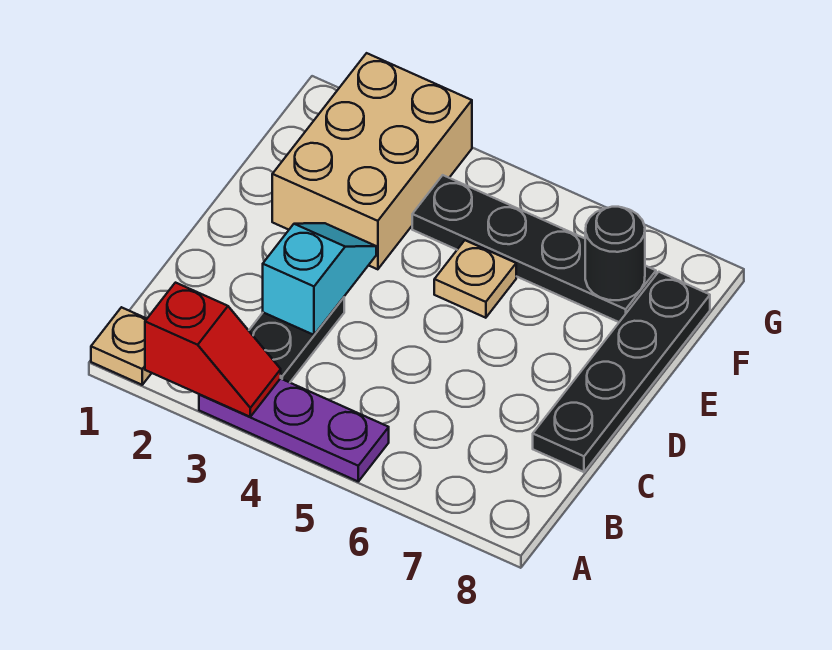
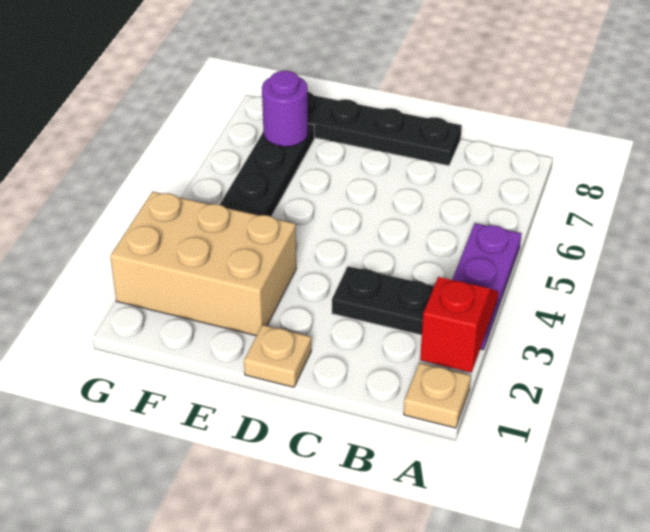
cyan 1x2 slope [263,223,376,335] -> none
tan 1x1 plate [434,240,516,318] -> tan 1x1 plate moved to [244,325,311,387]
black 1x1 round brick [585,207,645,300] -> purple 1x1 round brick [262,71,308,147]

